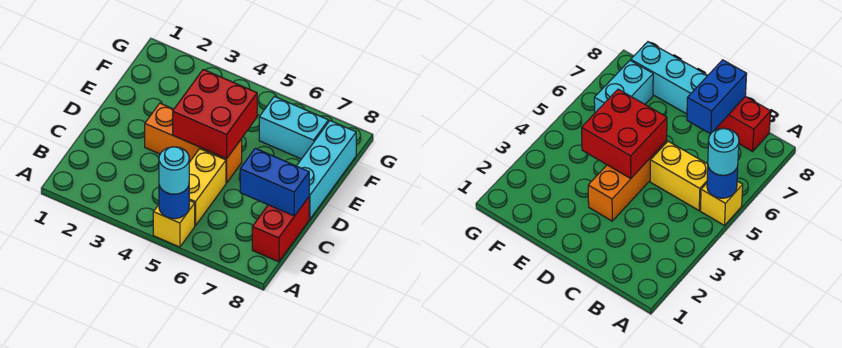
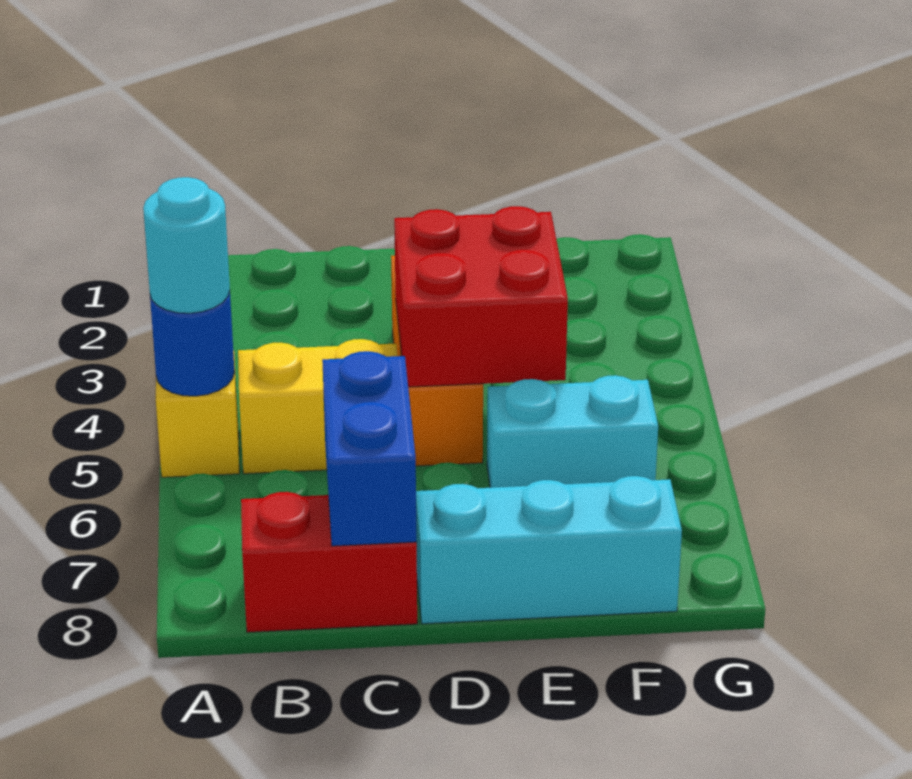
cyan 1x2 brick [259,96,328,159] -> cyan 1x2 brick turned to [487,375,658,488]

